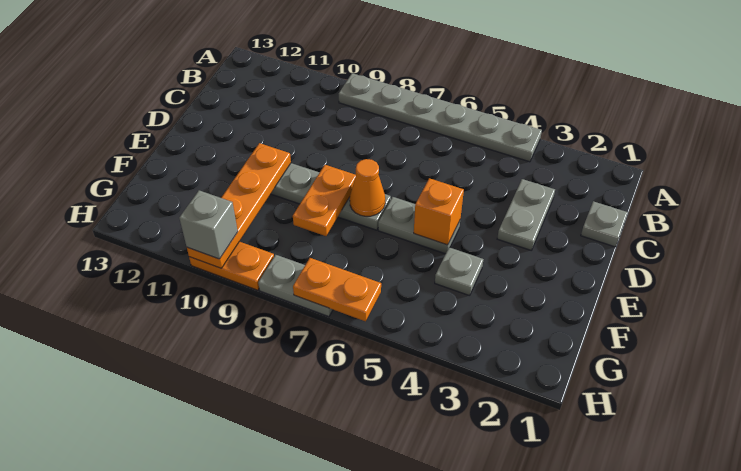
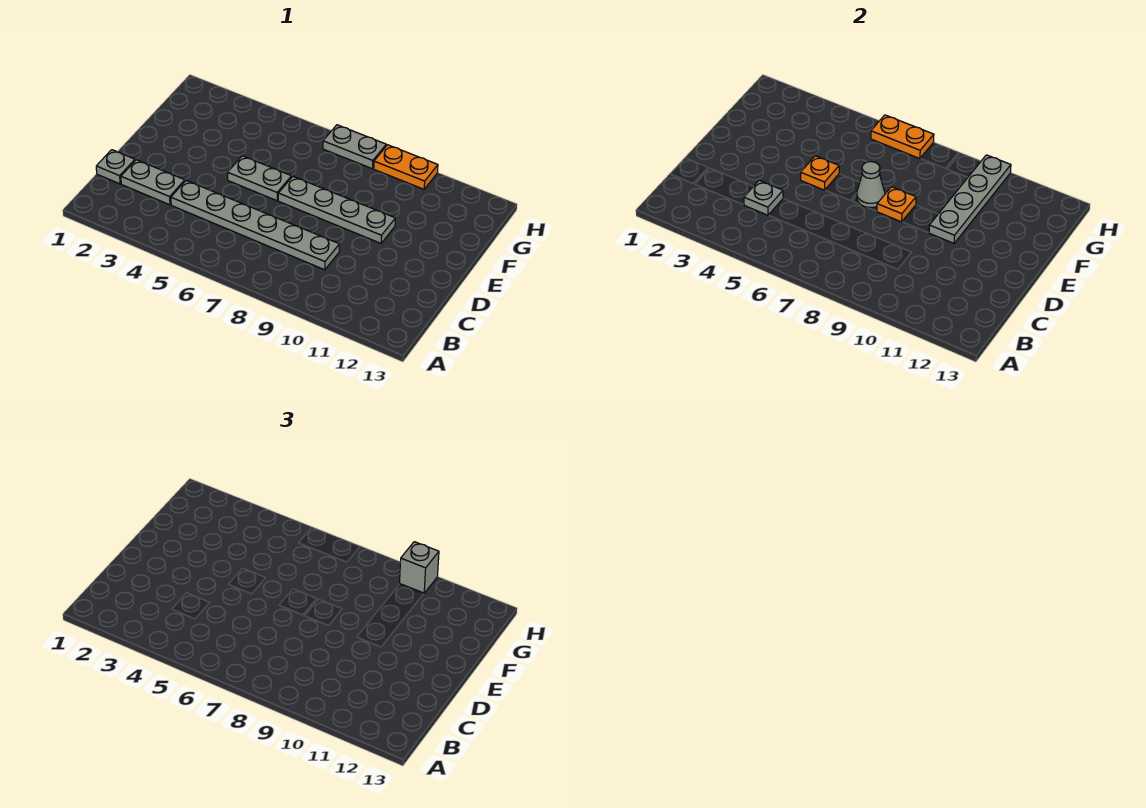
grey 1x6 plate [339,73,542,162] -> grey 1x6 plate moved to [171,180,339,270]
grey 1x2 plate [497,179,555,250] -> grey 1x2 plate turned to [121,160,185,205]
orange 1x1 brick [414,178,464,245] -> orange 1x1 plate [801,156,839,190]
orange 1x1 cone [350,159,385,216] -> grey 1x1 cone [857,162,885,207]
orange 1x2 plate [293,165,356,236] -> orange 1x1 plate [877,187,916,222]
orange 1x4 plate [187,143,291,268] -> grey 1x4 plate [929,155,1011,243]
grey 1x1 plate [435,247,484,296] -> grey 1x1 plate moved to [744,180,783,215]

